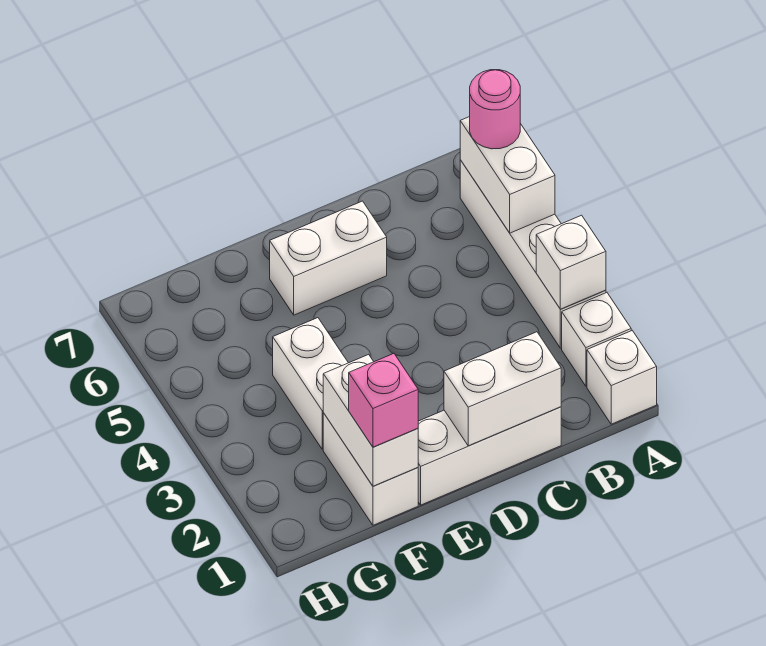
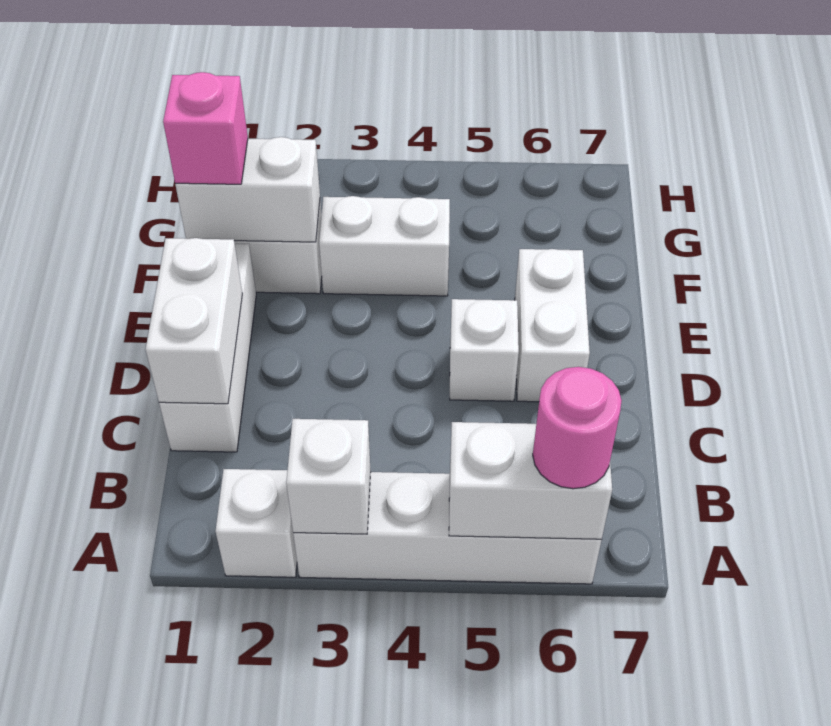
white 1x1 brick [587,331,657,424] -> white 1x1 brick moved to [450,299,519,401]

